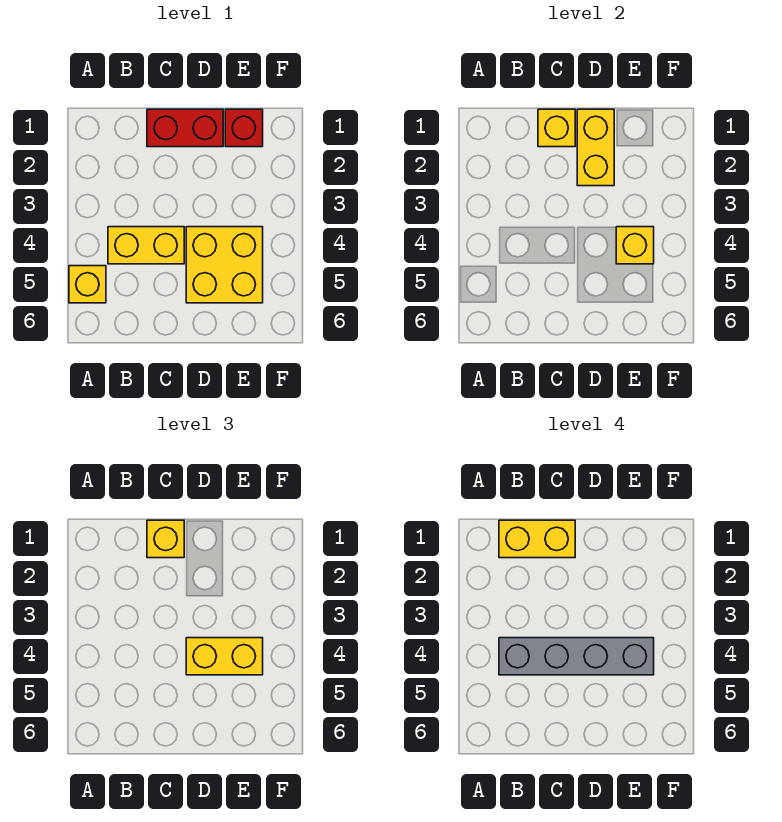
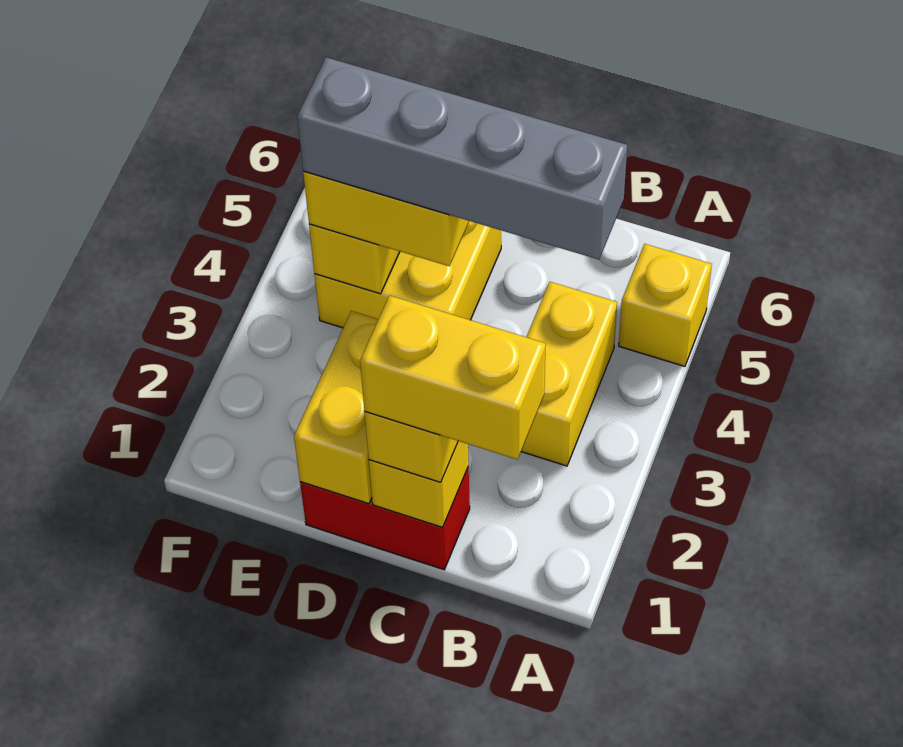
yellow 1x2 brick [108,227,184,264] -> yellow 1x2 brick turned to [521,282,617,466]
red 1x1 brick [225,109,263,147] -> none

